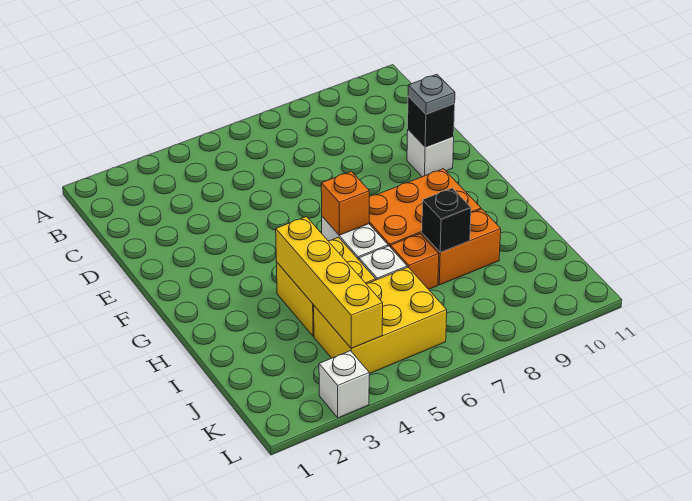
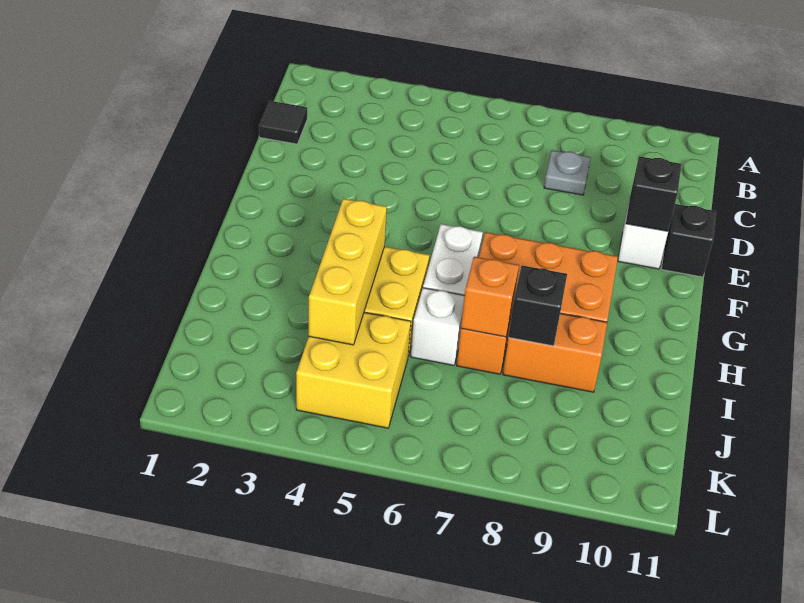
none -> black 1x1 tile [259,101,307,144]
grey 1x1 plate [408,74,455,114] -> grey 1x1 plate moved to [544,150,591,195]
none -> black 1x1 brick [661,204,716,277]
orange 1x1 brick [321,171,369,235] -> orange 1x1 brick moved to [461,257,519,337]
yellow 1x4 brick [276,217,383,348] -> yellow 1x3 brick [308,199,387,345]
yellow 2x3 brick [314,267,447,374] -> yellow 2x2 brick [296,312,411,428]
white 1x1 brick [319,351,369,418] -> none

